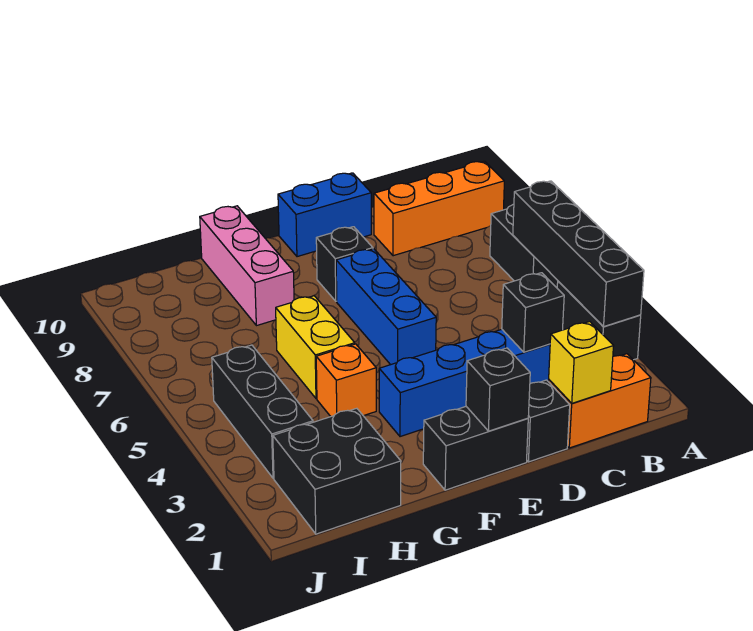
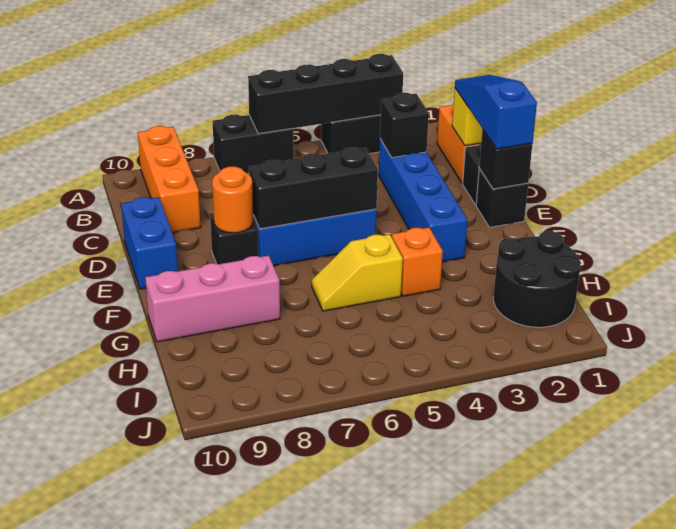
none -> blue 1x3 slope [455,75,537,149]
black 1x2 brick [423,407,528,490] -> black 1x1 brick [476,169,528,227]
none -> orange 1x1 round brick [212,167,253,233]
yellow 1x2 brick [276,296,355,399] -> yellow 1x2 slope [312,234,403,311]
black 2x2 brick [273,408,401,534] -> black 2x2 round brick [493,231,581,327]
black 1x3 brick [212,345,313,478] -> black 1x3 brick moved to [249,147,378,229]

